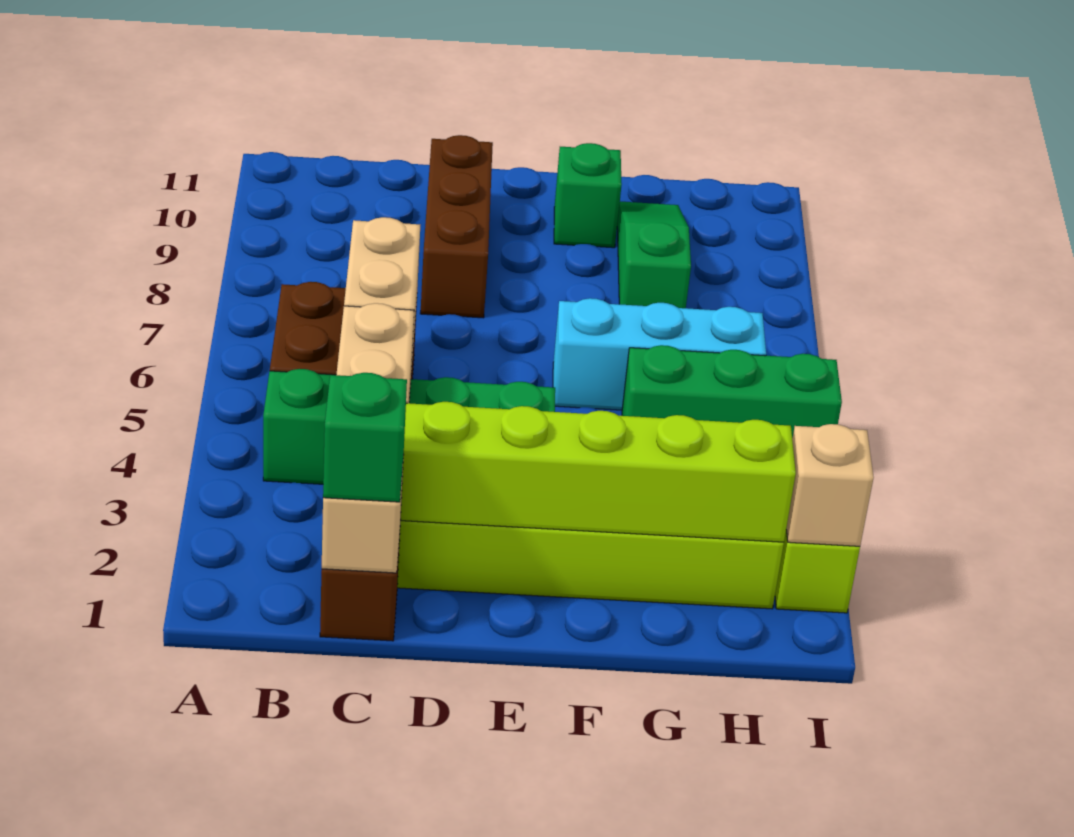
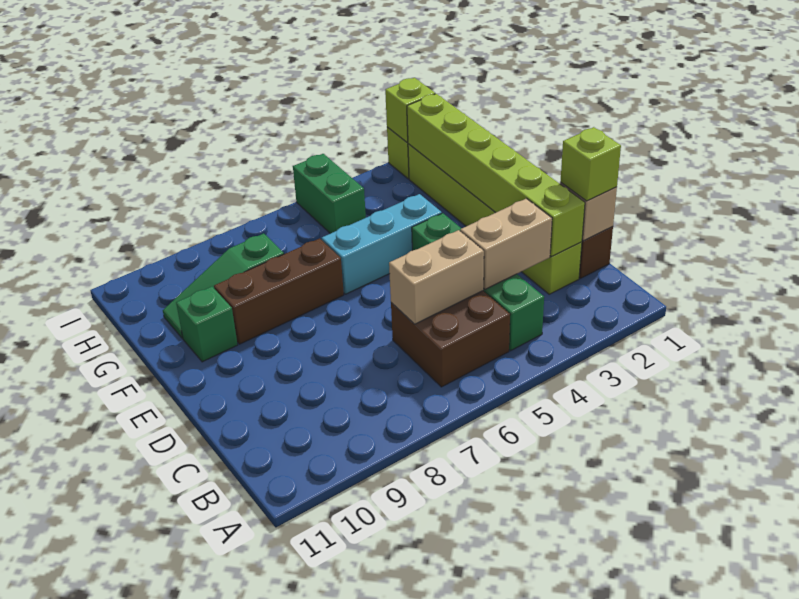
green 1x1 brick [323,373,407,502] -> lime 1x1 brick [560,127,621,201]
brown 1x3 brick [420,135,493,318] -> brown 1x3 brick moved to [214,238,344,344]
cyan 1x3 brick [553,298,766,410] -> cyan 1x3 brick turned to [322,194,442,294]
green 1x3 brick [622,345,842,438] -> green 1x2 brick [293,154,366,234]
tan 1x1 brick [786,424,874,546] -> lime 1x1 brick [385,78,435,143]

